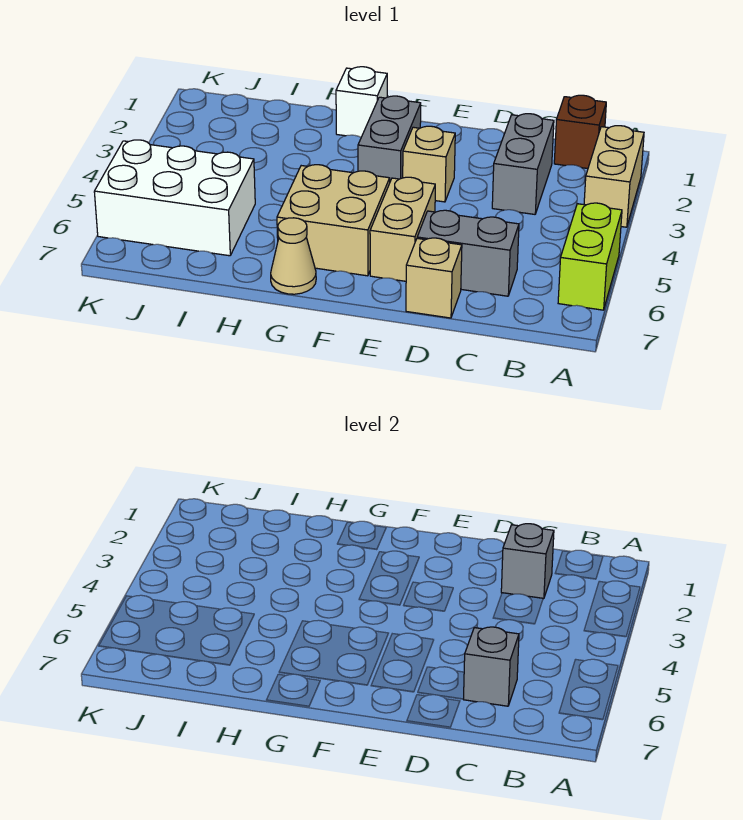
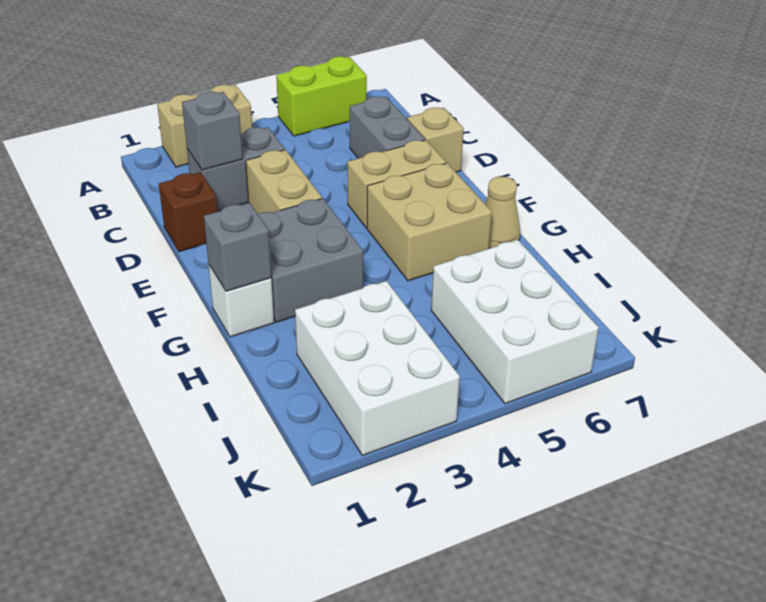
brown 1x1 brick [554,95,606,169] -> brown 1x1 brick moved to [159,172,218,252]
grey 1x1 brick [464,627,519,706] -> grey 1x1 brick moved to [204,203,271,291]
tan 1x1 brick [403,126,455,202] -> tan 1x2 brick [246,150,322,214]
grey 1x2 brick [358,96,421,181] -> grey 2x2 brick [258,198,363,322]
none -> white 2x3 brick [295,281,460,455]

